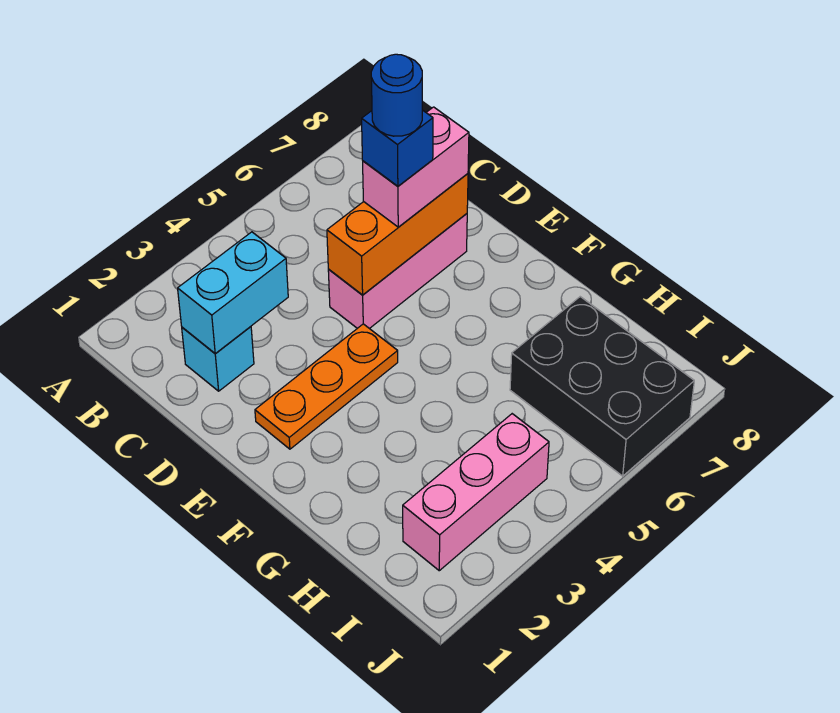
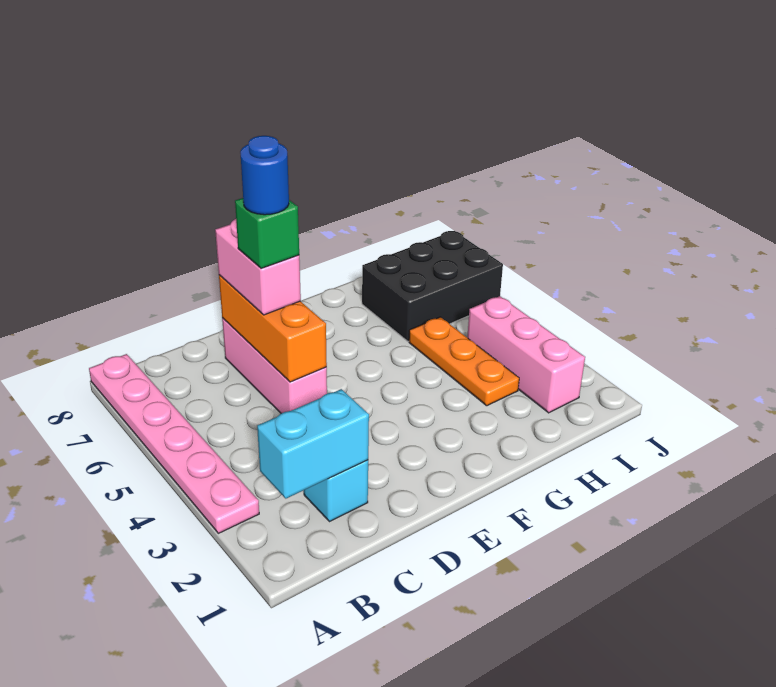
none -> pink 1x6 plate [89,354,259,533]
cyan 1x2 brick [178,232,288,354] -> cyan 1x2 brick turned to [257,389,369,498]
blue 1x1 brick [362,110,433,186] -> green 1x1 brick [235,198,299,268]
orange 1x3 plate [255,324,398,449] -> orange 1x3 plate moved to [409,317,519,406]

